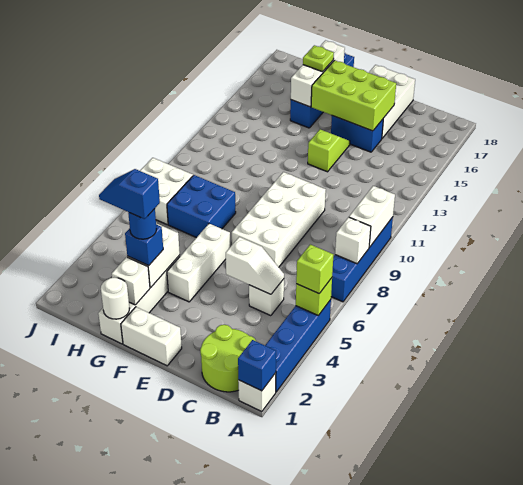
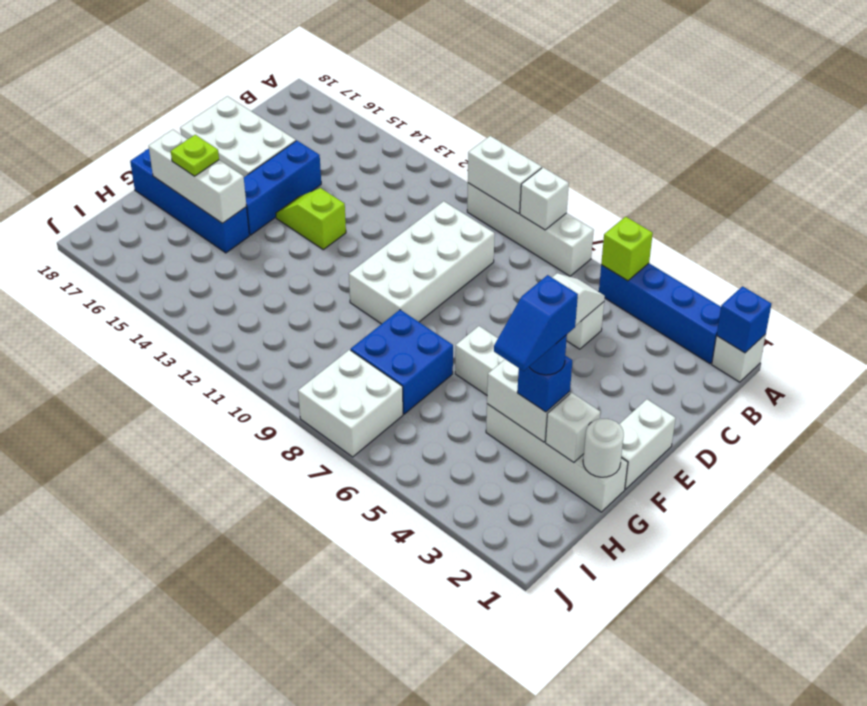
lime 1x1 brick [296,244,333,293] -> none
blue 1x4 brick [331,217,393,302] -> white 1x4 brick [467,183,594,276]
lime 2x2 round brick [200,325,256,392] -> none
white 2x4 brick [232,172,326,267] -> white 2x4 brick turned to [349,201,495,324]
blue 1x2 brick [331,116,383,152] -> blue 1x3 brick [244,141,321,235]
lime 2x3 brick [311,60,396,131] -> none

